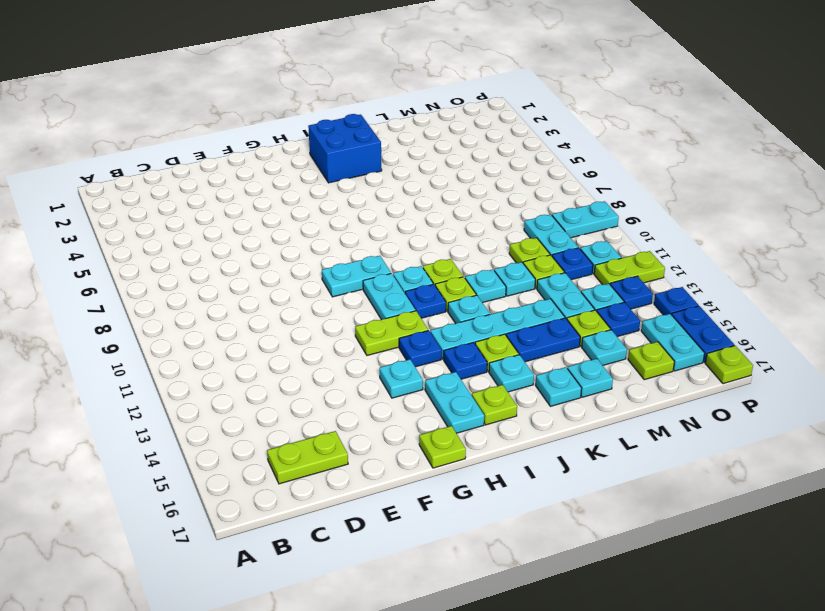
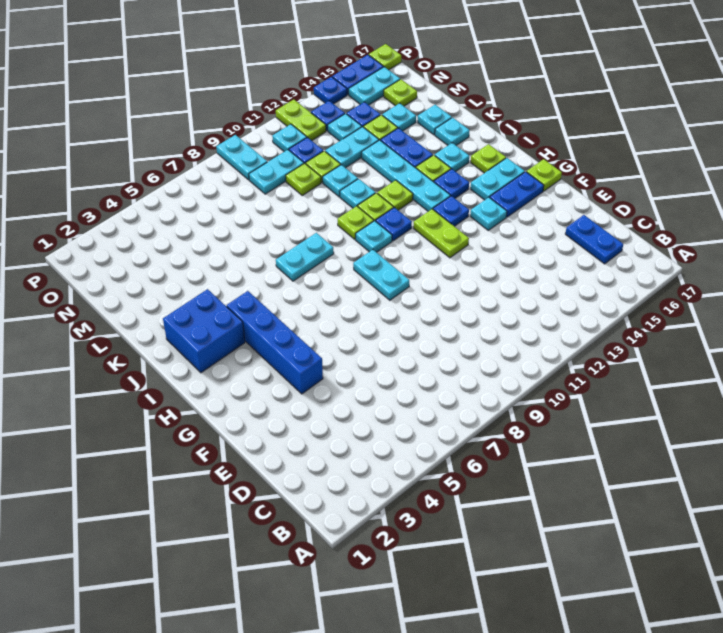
lime 1x2 plate [267,431,348,484] -> blue 1x2 plate [565,215,623,264]
none -> blue 1x4 brick [227,291,323,394]
none -> blue 1x2 plate [490,172,544,217]
cyan 1x2 plate [363,273,416,320] -> cyan 1x2 plate moved to [276,233,334,281]
cyan 1x1 plate [448,295,490,323] -> lime 1x1 plate [377,180,413,210]

